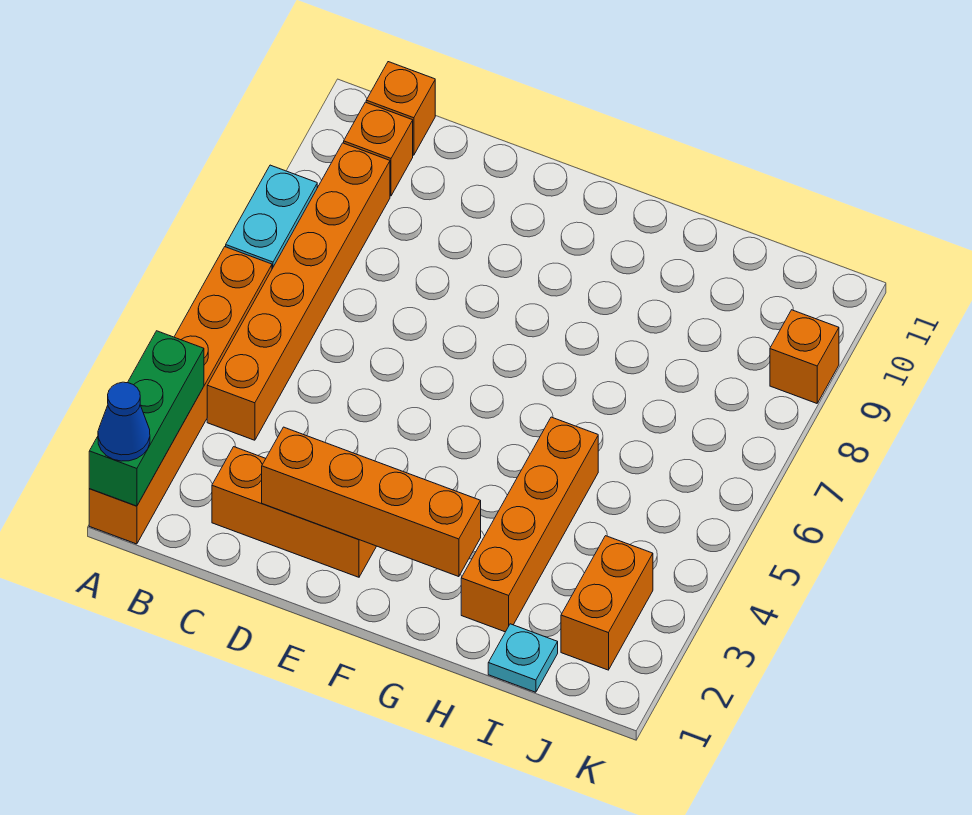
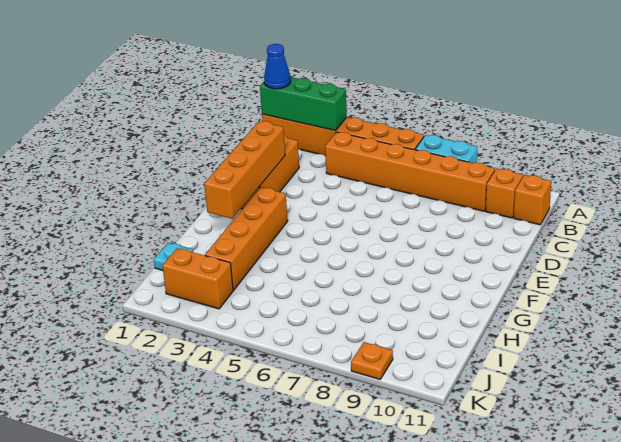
orange 1x4 brick [461,417,598,632] -> orange 1x4 brick turned to [205,187,288,290]
orange 1x1 brick [770,310,839,403] -> orange 1x1 plate [351,342,393,379]

